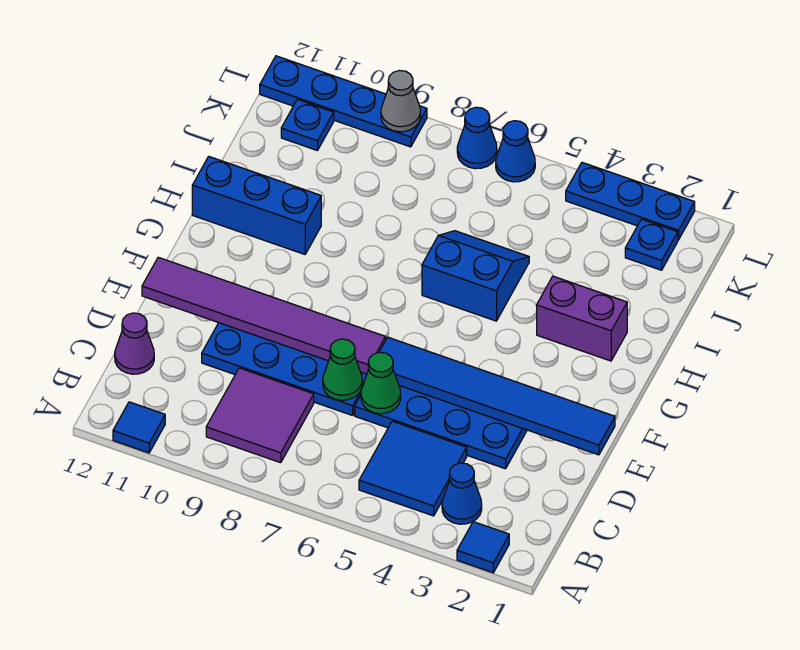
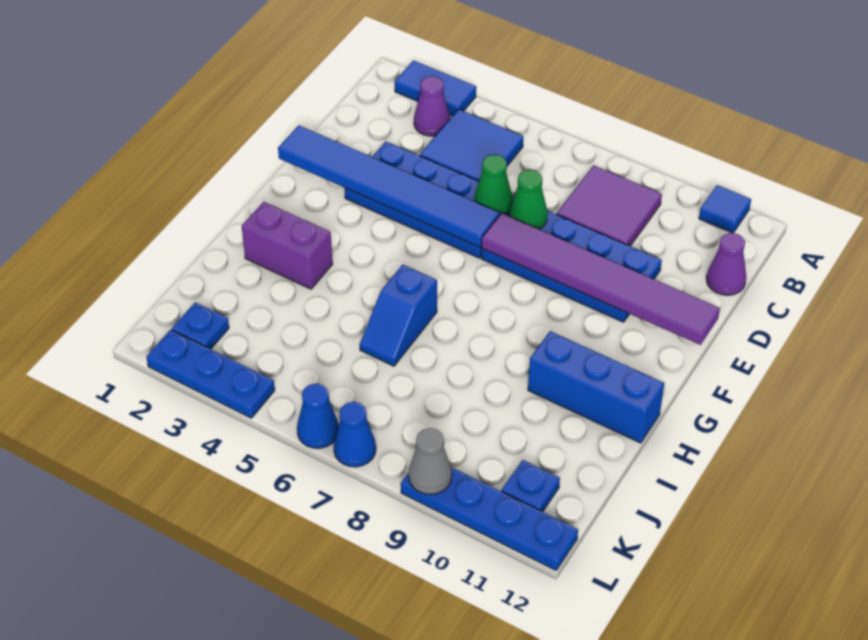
blue 1x1 tile [457,522,509,573] -> blue 1x2 tile [395,61,476,116]
blue 1x1 cone [442,463,482,524] -> purple 1x1 cone [414,76,450,136]
blue 2x2 slope [422,231,529,321] -> blue 1x2 slope [360,265,437,366]

